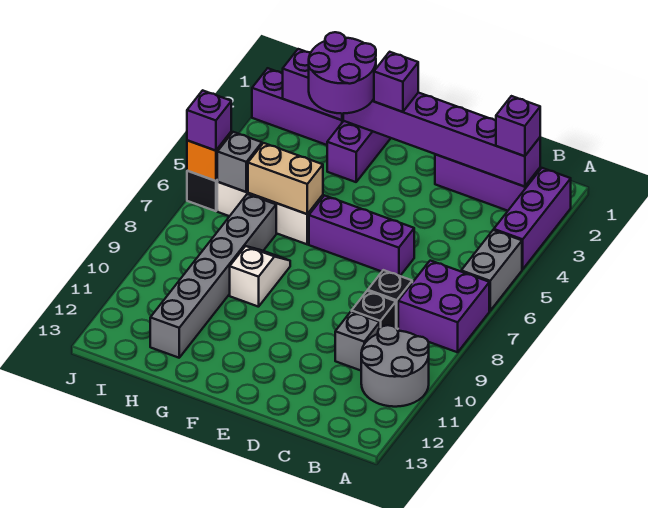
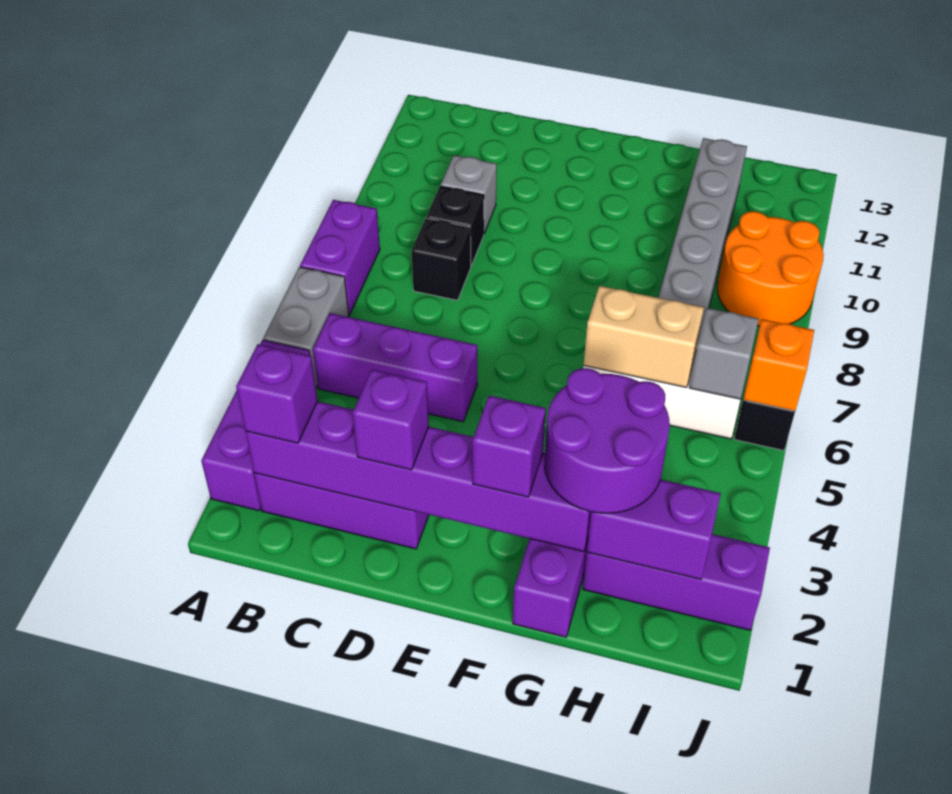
purple 2x2 brick [398,261,489,352] -> purple 1x2 brick [300,200,380,315]
grey 2x2 round brick [361,325,429,407] -> none
purple 1x3 brick [309,195,414,276] -> purple 1x3 brick moved to [313,313,477,422]
white 1x2 slope [230,246,290,307] -> none
none -> orange 2x2 round brick [717,211,824,326]
purple 1x1 brick [187,90,231,151] -> purple 1x1 brick moved to [353,370,429,470]

